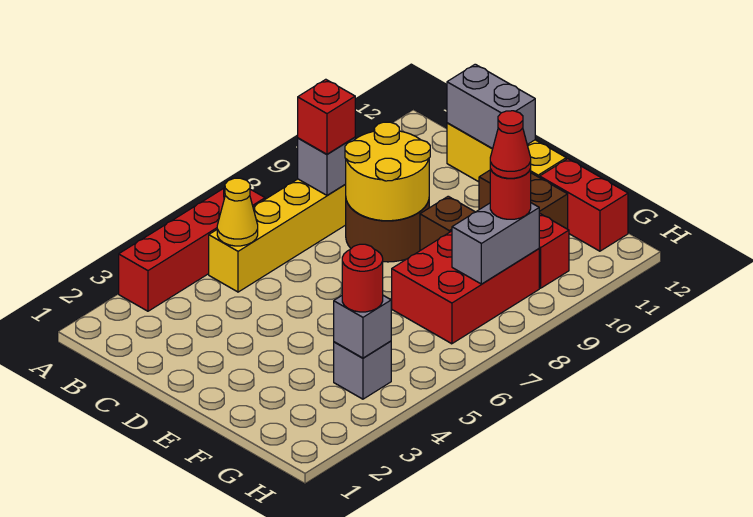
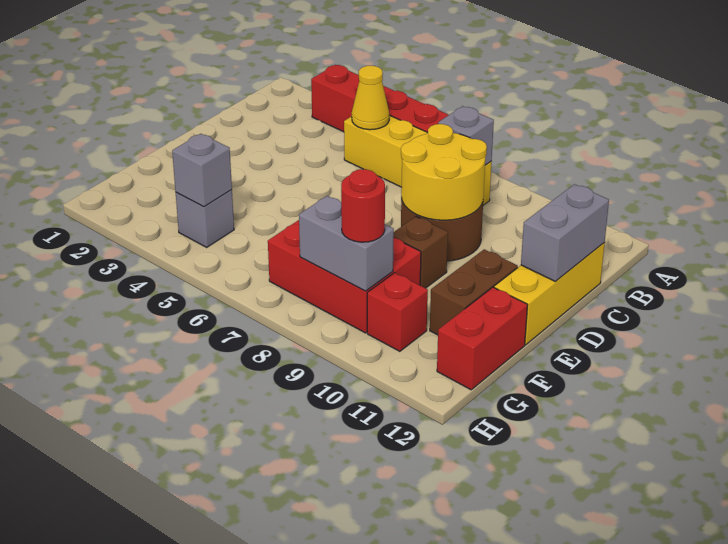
red 1x1 brick [298,79,355,154] -> none
red 1x1 round brick [342,244,383,312] -> none
red 1x1 cone [490,111,531,178] -> none

